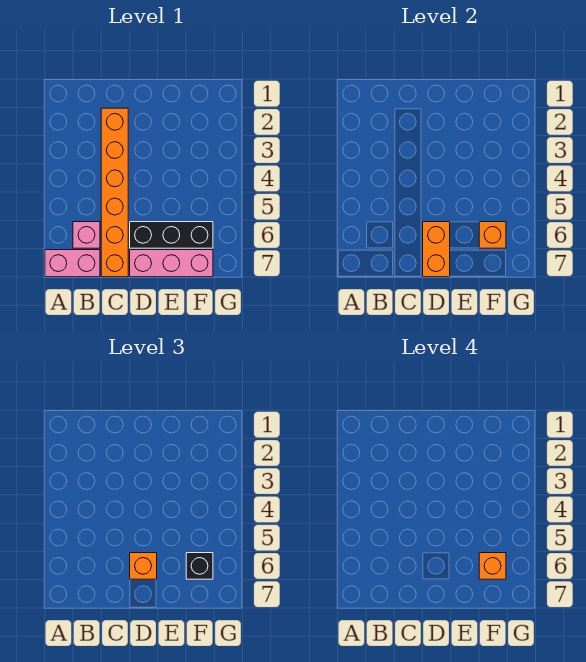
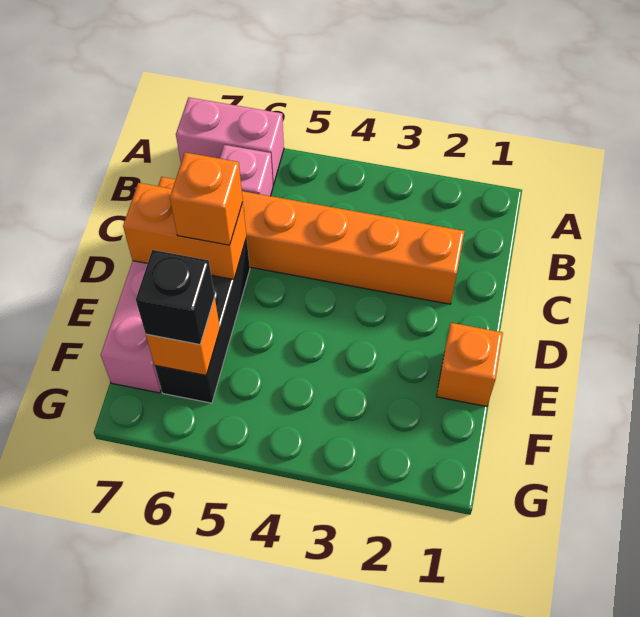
pink 1x2 brick [45,250,100,277] -> pink 1x2 brick turned to [176,97,284,185]
orange 1x1 brick [479,553,506,579] -> orange 1x1 brick moved to [436,323,503,407]

